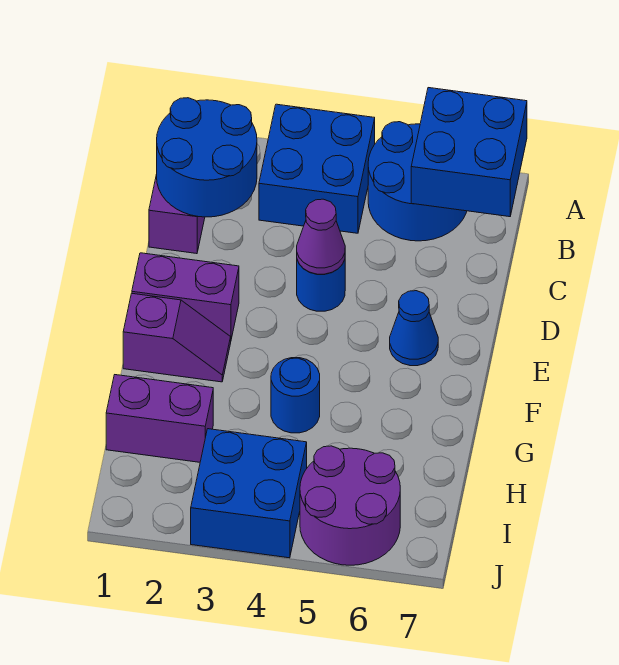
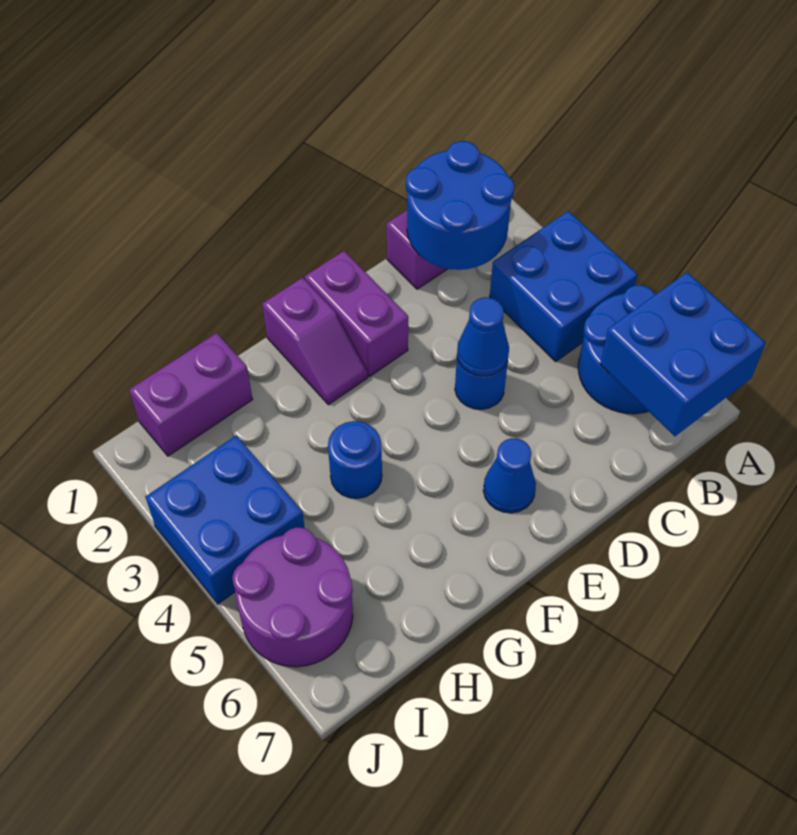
purple 1x1 cone [297,199,345,274] -> blue 1x1 cone [457,297,509,376]
purple 1x2 brick [106,375,213,462] -> purple 1x2 brick turned to [129,333,253,456]

